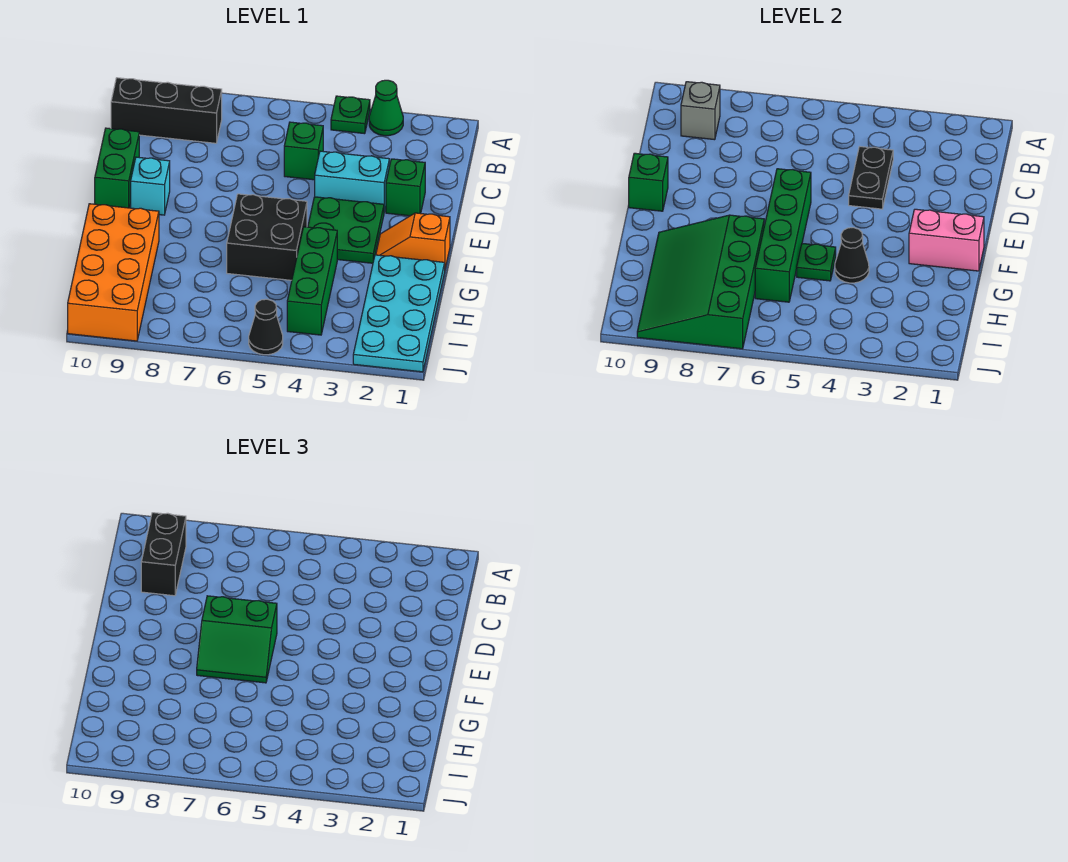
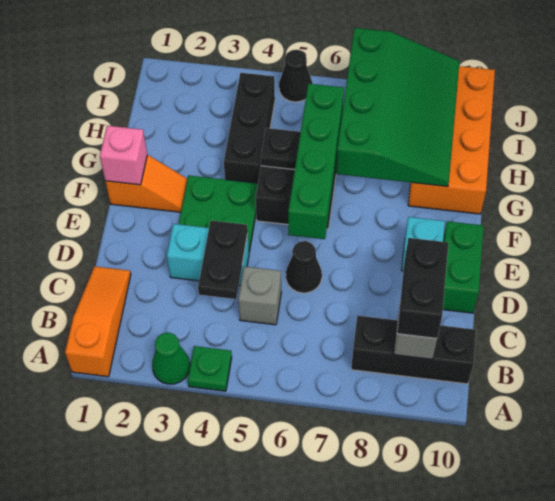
none -> orange 1x3 slope [65,266,131,377]
green 1x1 brick [284,122,323,180] -> grey 1x1 brick [238,267,281,325]
green 1x1 brick [386,159,425,216] -> none
green 2x2 slope [197,596,277,683] -> none
green 1x1 brick [629,153,668,211] -> none
pink 1x2 brick [909,209,984,271] -> pink 1x1 brick [100,126,147,185]
cyan 2x4 plate [353,255,445,372] -> none
green 1x3 brick [287,227,337,335] -> black 1x3 brick [224,73,275,183]
black 1x1 cone [835,228,869,283] -> black 1x1 cone moved to [286,241,322,293]
green 1x1 plate [797,243,836,281] -> black 1x1 plate [261,128,301,170]

